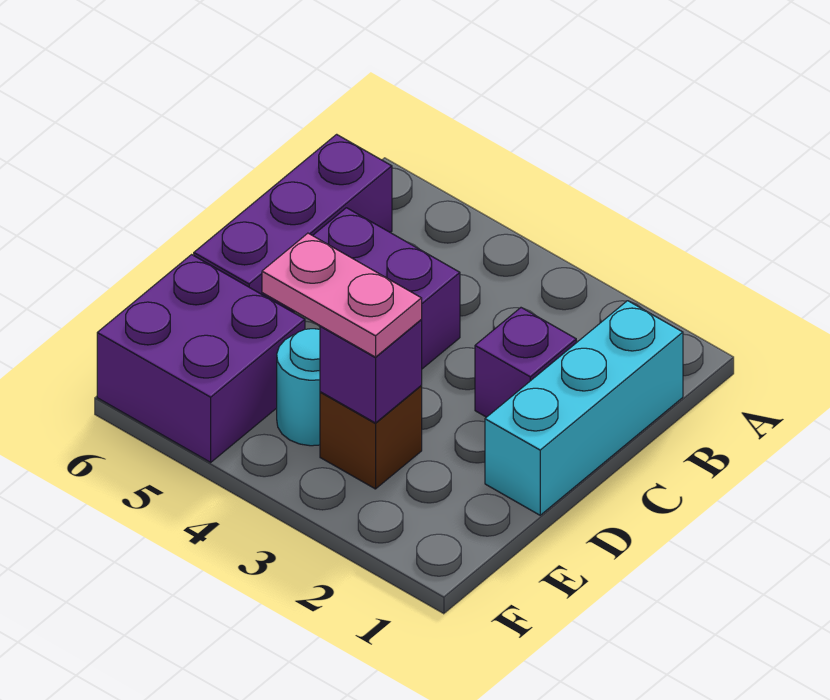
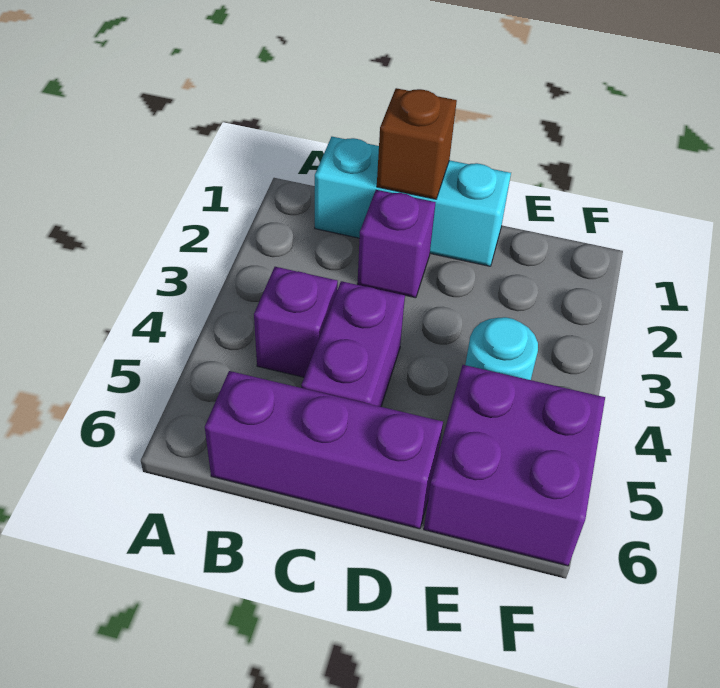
brown 1x1 brick [320,386,422,489] -> brown 1x1 brick moved to [377,88,457,199]
purple 1x1 brick [320,320,422,423] -> purple 1x1 brick moved to [254,267,338,377]
pink 1x2 plate [262,233,422,357] -> none

